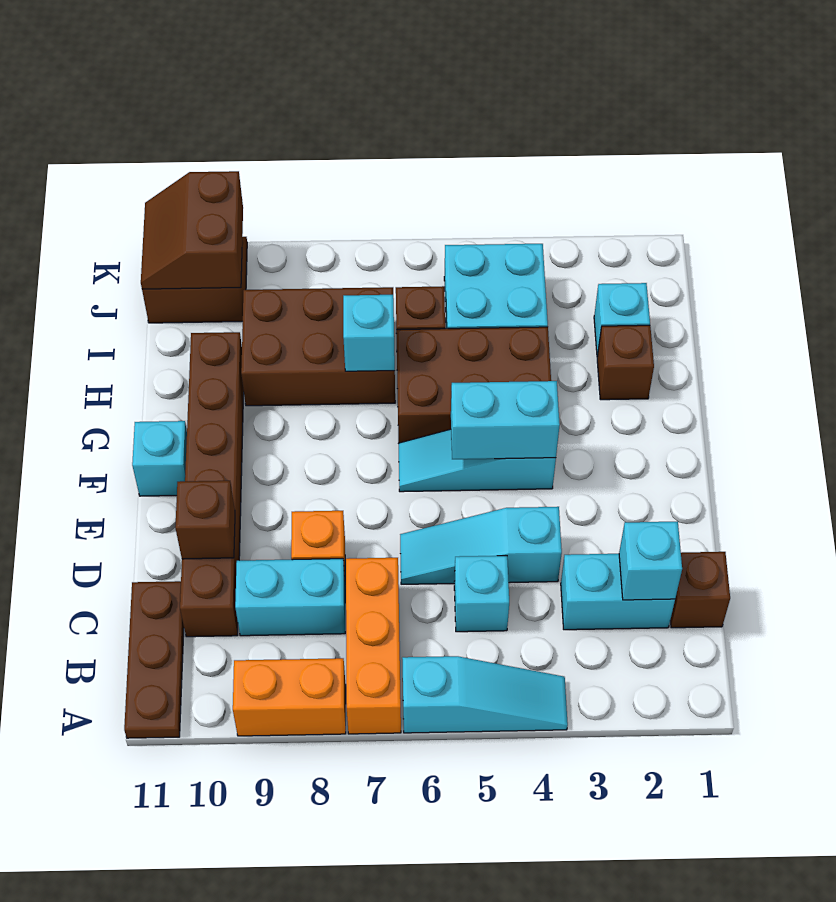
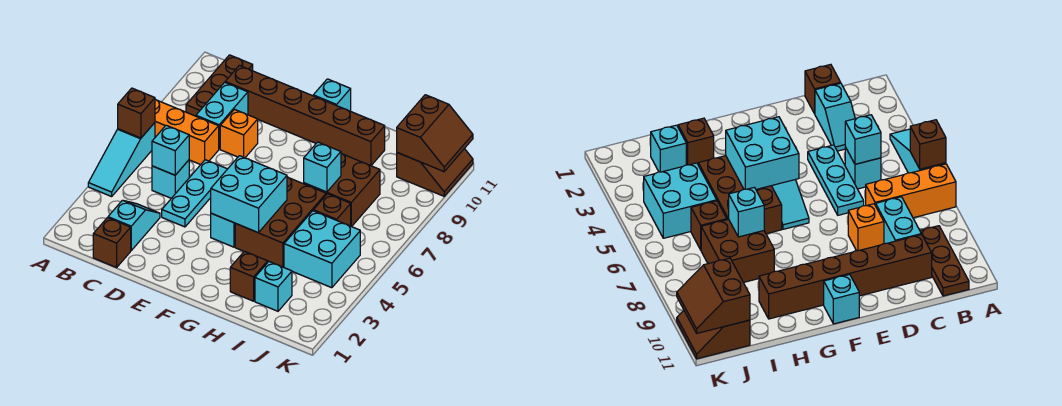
orange 1x2 brick [233,658,346,736] -> none
brown 1x3 plate [124,581,184,738] -> brown 1x3 plate turned to [186,55,253,116]
cyan 1x2 brick [561,554,675,630] -> cyan 1x2 slope [108,200,160,250]
cyan 1x1 brick [619,521,682,600] -> cyan 1x1 brick moved to [152,125,189,175]
cyan 1x3 slope [400,507,562,584] -> cyan 1x3 plate [162,160,227,227]
brown 1x1 brick [175,481,235,559] -> brown 1x1 brick moved to [118,88,155,138]
cyan 1x2 brick [451,381,560,459] -> cyan 2x2 brick [211,156,287,233]
brown 2x3 brick [241,287,395,406] -> brown 2x2 brick [304,153,380,227]
brown 2x2 slope [141,171,243,289] -> brown 2x2 slope turned to [397,95,473,172]

